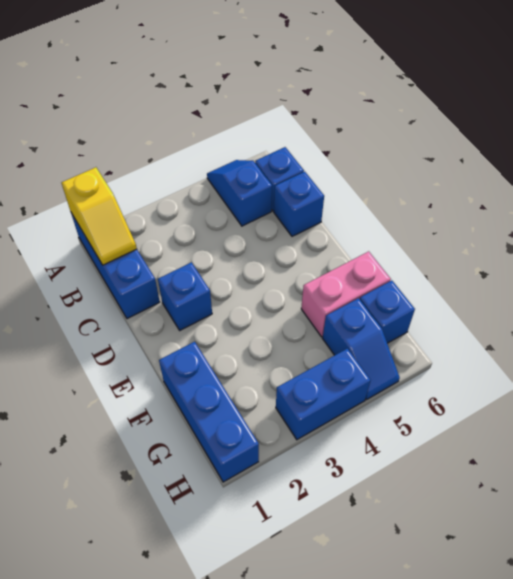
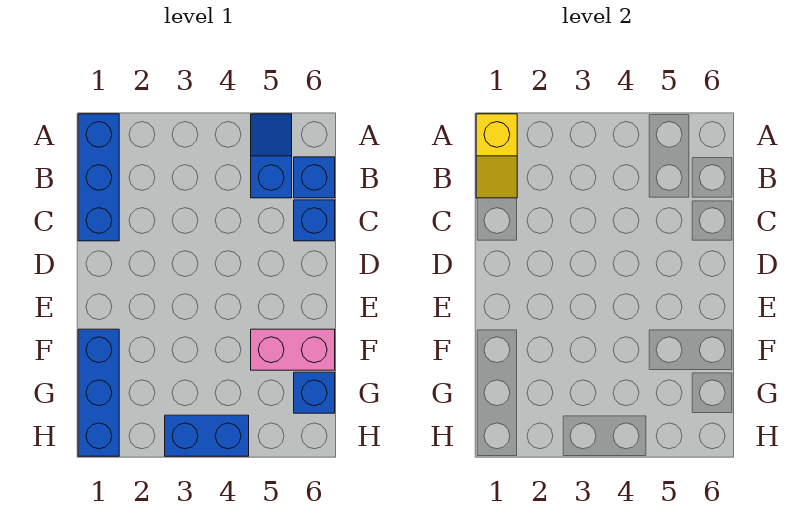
blue 1x1 brick [158,262,212,330] -> none
blue 1x2 slope [323,298,400,399] -> none

